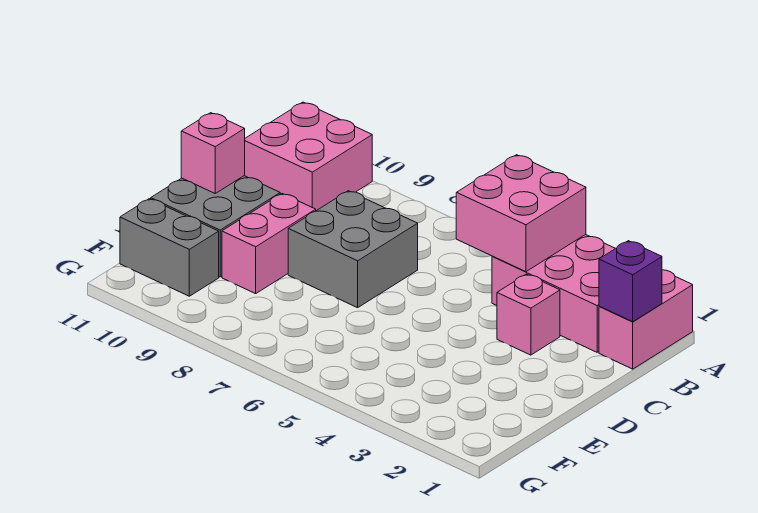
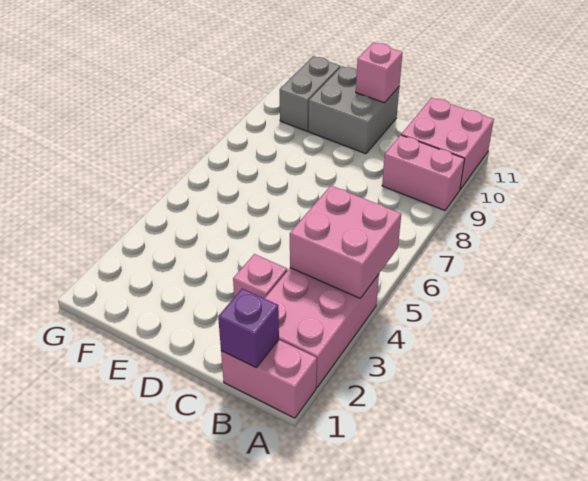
grey 2x2 brick [288,191,418,308] -> none
pink 1x2 brick [222,194,316,294] -> pink 1x2 brick moved to [382,135,465,210]

